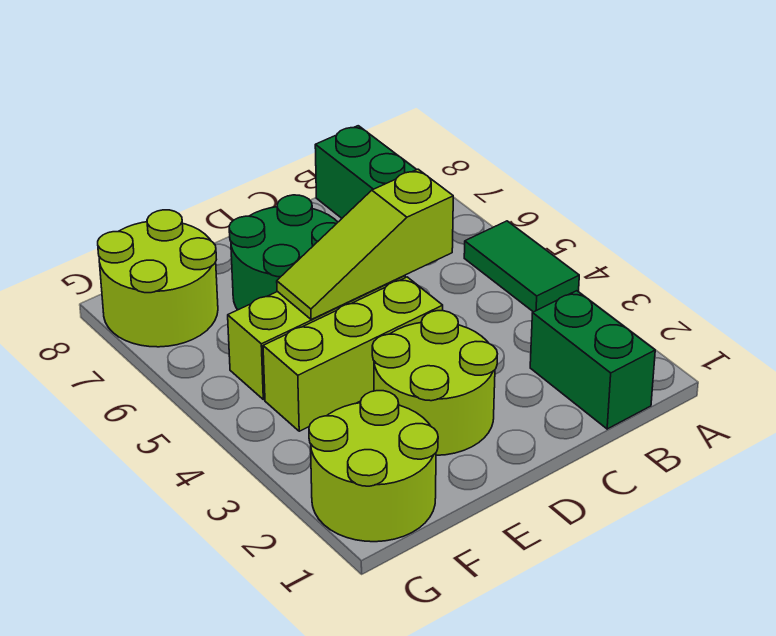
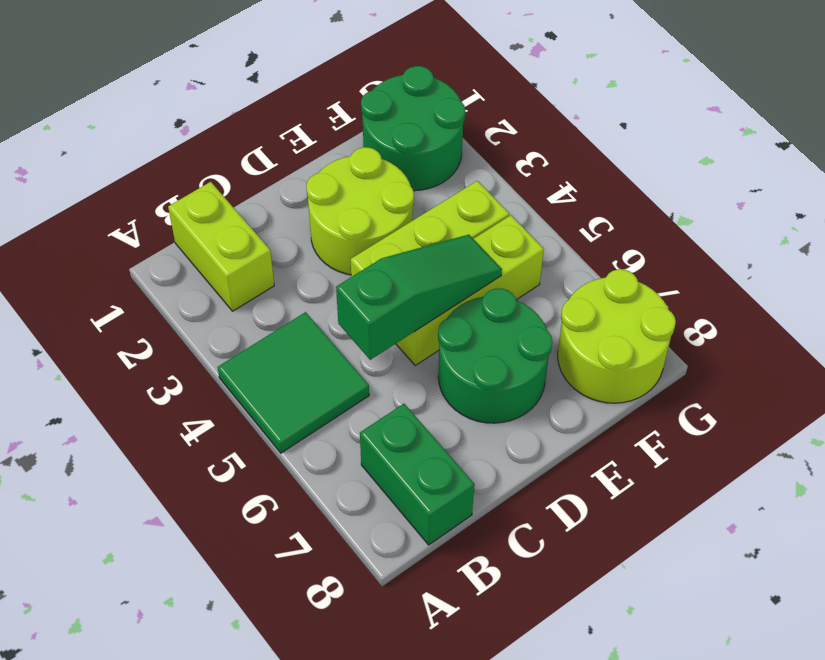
green 1x2 tile [464,221,579,312] -> green 2x2 tile [218,312,369,453]
green 1x2 brick [530,291,655,429] -> lime 1x2 brick [168,182,274,311]
lime 1x3 slope [277,169,453,320] -> green 1x3 slope [336,235,502,360]
lime 2x2 round brick [309,391,438,542] -> green 2x2 round brick [361,66,465,191]

